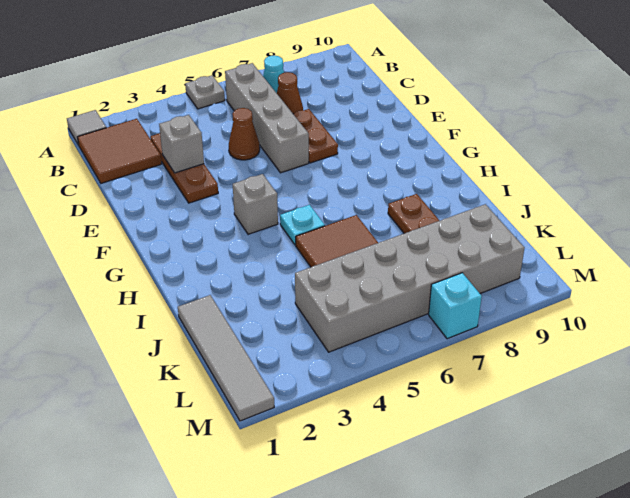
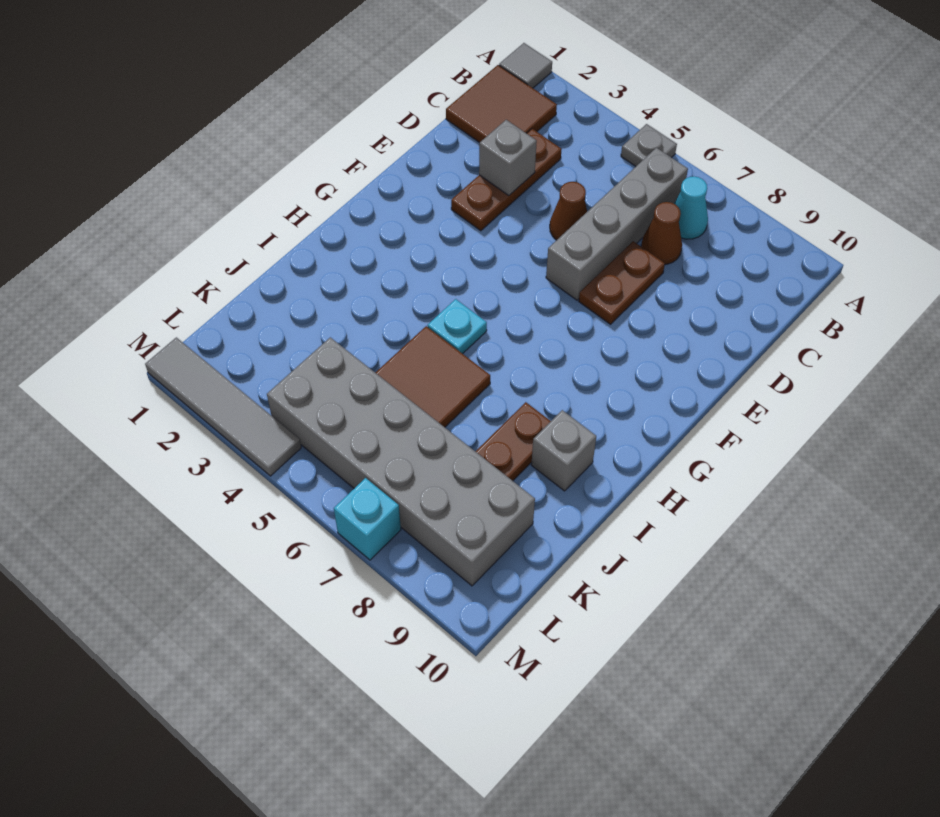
grey 1x1 brick [233,174,278,234] -> grey 1x1 brick moved to [531,410,596,491]
grey 1x4 tile [178,295,274,421] -> grey 1x4 tile turned to [145,337,301,476]

